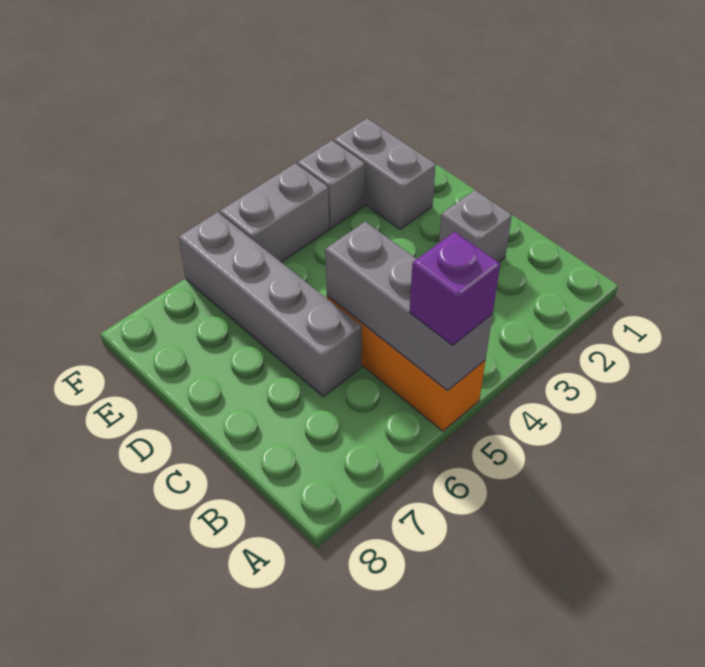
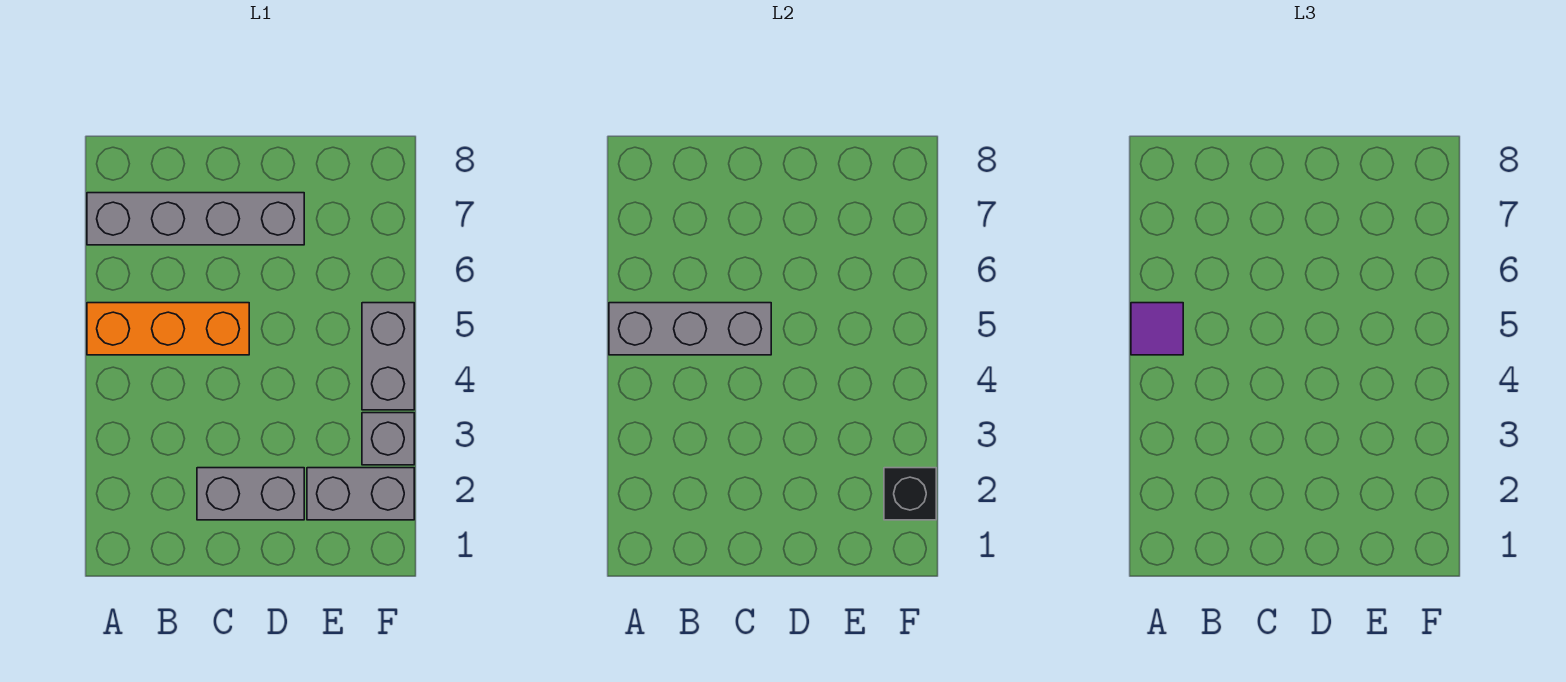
purple 1x1 brick [410,232,500,345] -> purple 1x1 tile [1131,303,1183,355]
grey 1x1 brick [439,190,512,262] -> grey 1x2 brick [197,468,304,520]
grey 1x4 brick [179,212,362,397] -> grey 1x4 brick moved to [87,193,304,245]
none -> black 1x1 brick [884,468,936,520]

